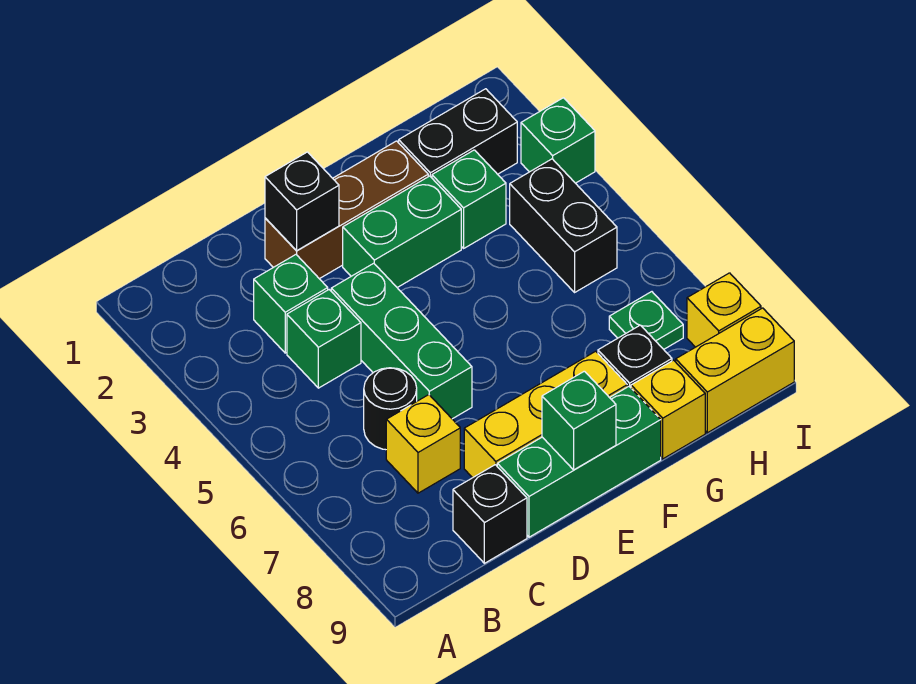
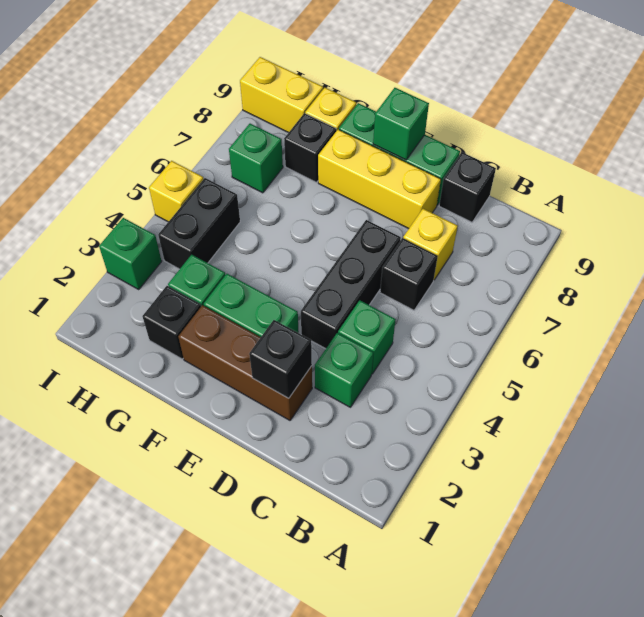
black 1x1 round brick [364,368,417,450] -> black 1x1 brick [380,238,438,310]
green 1x3 brick [331,263,472,419] -> black 1x3 brick [301,220,401,349]
black 1x2 brick [399,89,517,178] -> black 1x1 brick [143,286,201,359]
green 1x1 plate [609,292,683,349] -> green 1x1 brick [229,124,283,193]
yellow 1x1 brick [687,273,761,347] -> yellow 1x1 brick moved to [149,161,203,222]

